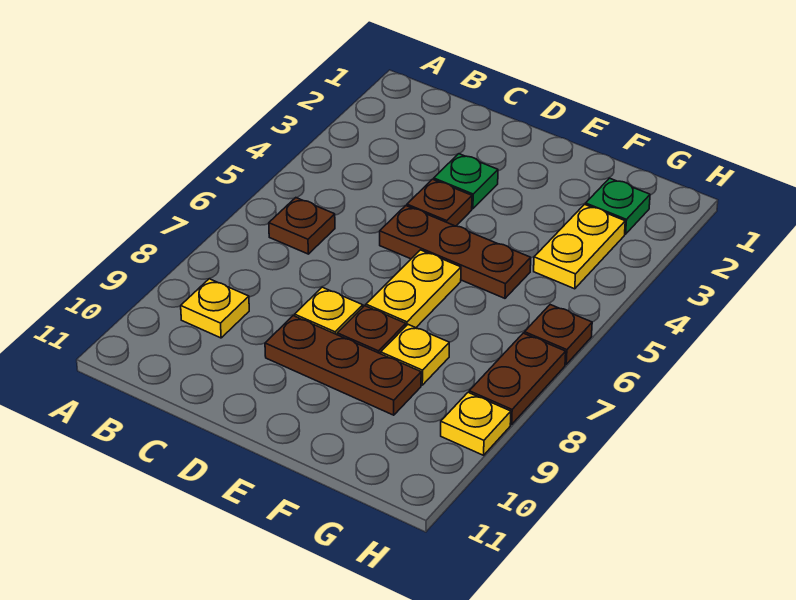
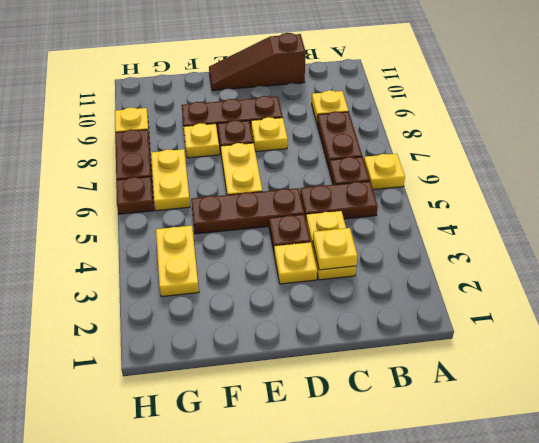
none -> yellow 1x1 plate [364,154,405,190]
none -> brown 1x2 plate [300,181,378,219]
none -> brown 1x2 plate [317,111,362,168]
none -> yellow 1x2 plate [306,211,356,280]
none -> yellow 1x1 plate [313,228,357,270]
none -> brown 1x3 slope [209,33,306,91]
green 1x1 plate [434,154,498,209] -> yellow 1x1 plate [274,242,317,284]
green 1x1 plate [586,178,650,234] -> none
none -> yellow 1x2 plate [151,149,190,211]

